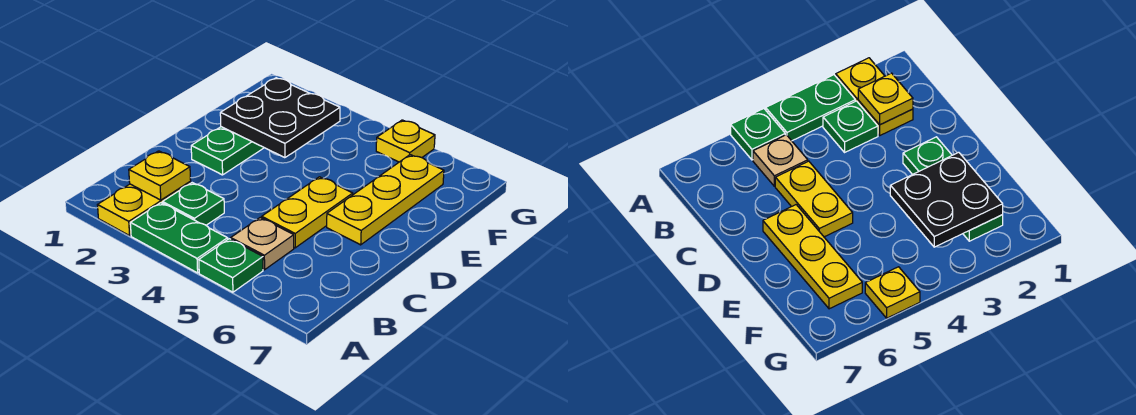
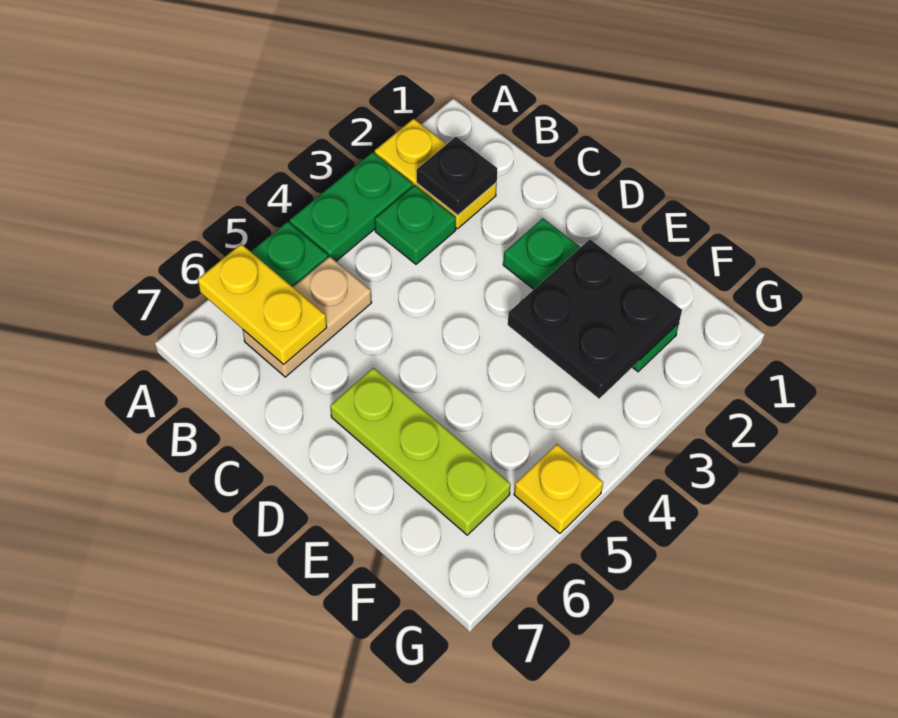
yellow 1x1 plate [129,151,191,200] -> black 1x1 plate [417,137,497,215]
tan 1x1 plate [231,218,294,270] -> tan 1x2 plate [243,257,372,377]
yellow 1x2 plate [262,177,353,248] -> yellow 1x2 plate moved to [198,244,327,365]
yellow 1x3 plate [327,155,444,245] -> lime 1x3 plate [330,368,511,535]

